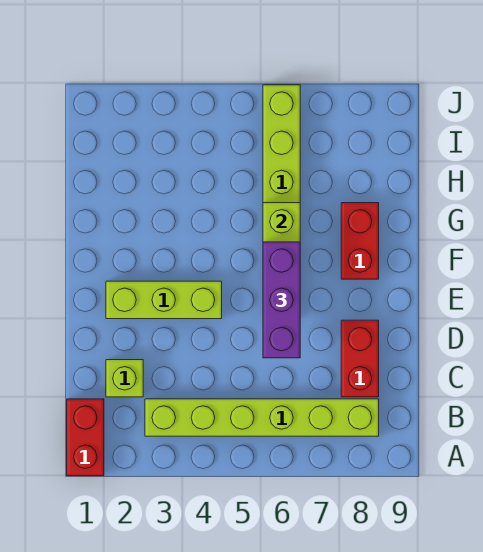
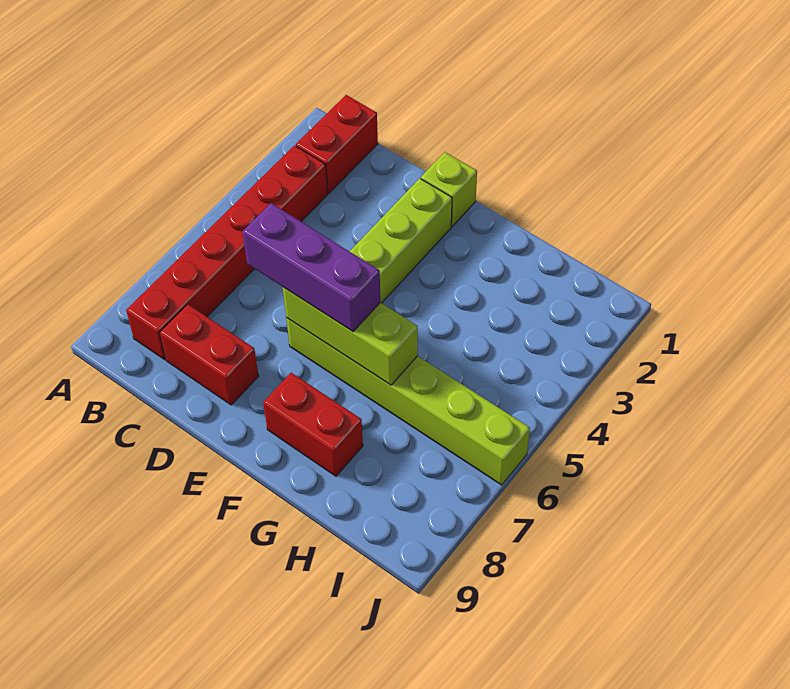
red 1x2 brick [67,399,104,476] -> red 1x2 brick turned to [296,95,378,193]
lime 1x6 brick [145,399,379,436] -> red 1x6 brick [126,146,328,360]
lime 1x1 brick [106,360,143,397] -> lime 1x1 brick moved to [421,152,477,226]

